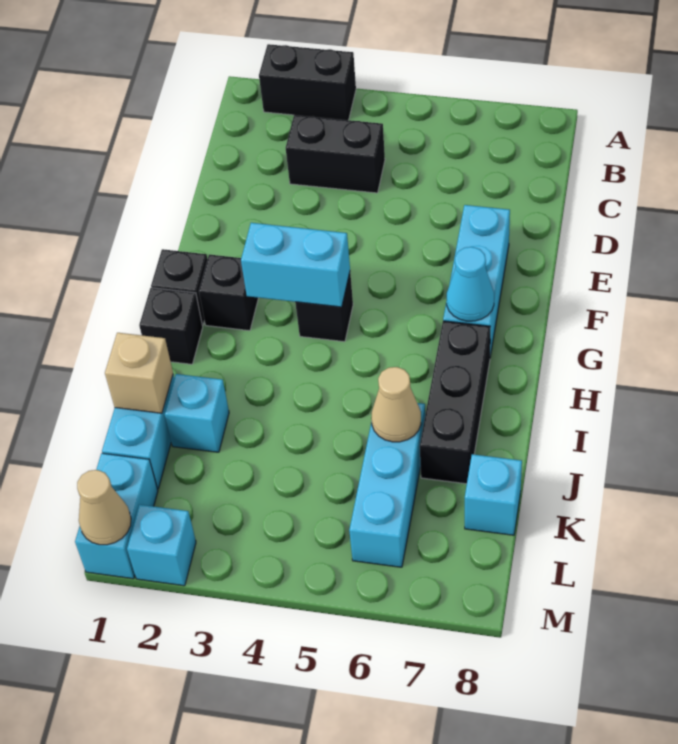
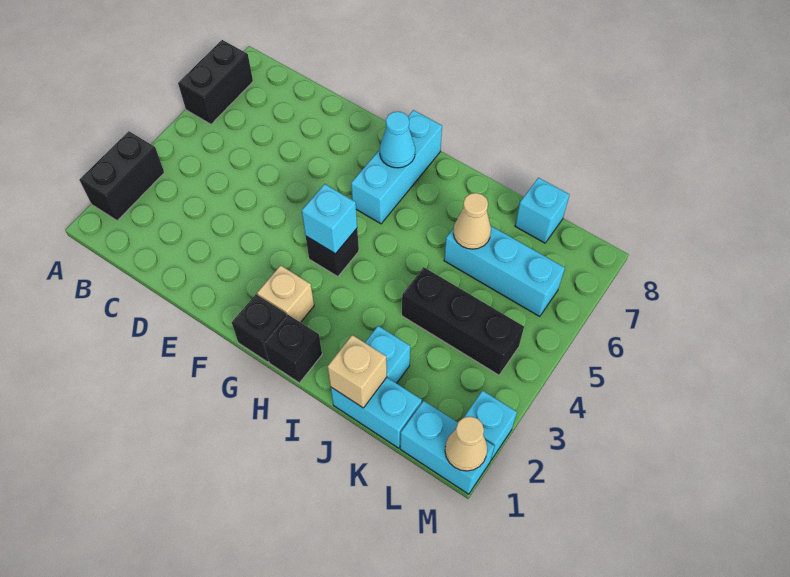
black 1x2 brick [286,115,385,193] -> black 1x2 brick moved to [178,40,253,124]
cyan 1x3 brick [443,205,510,356] -> cyan 1x3 brick turned to [351,110,442,224]
black 1x1 brick [199,255,258,331] -> tan 1x1 brick [257,265,314,322]
cyan 1x2 brick [241,223,350,307] -> cyan 1x1 brick [302,184,357,254]
black 1x3 brick [420,321,490,484] -> black 1x3 brick moved to [402,267,524,375]

